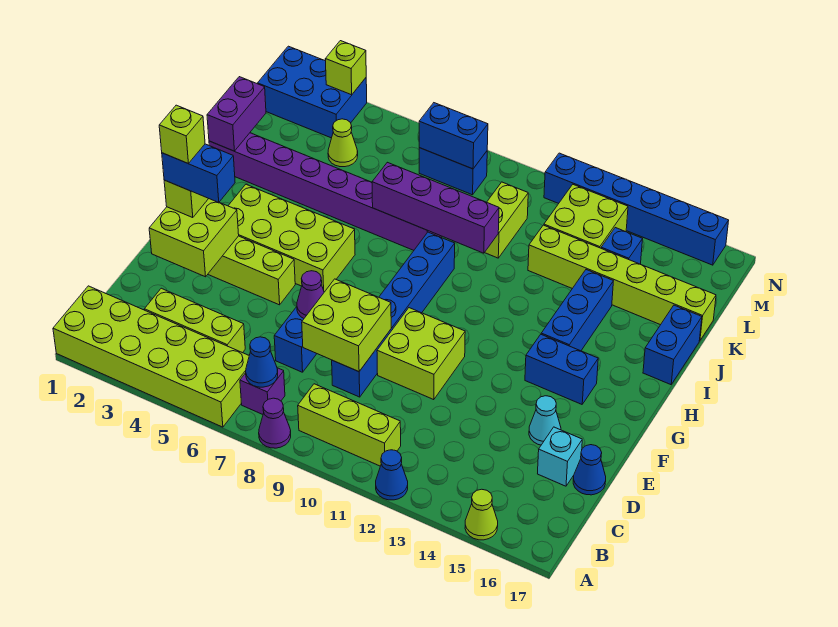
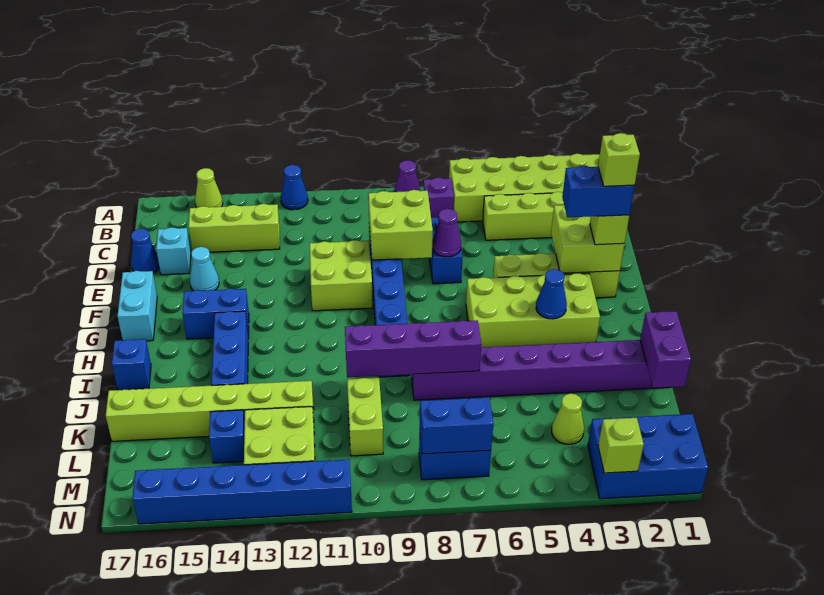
blue 1x1 cone [246,337,278,387] -> blue 1x1 cone moved to [536,269,567,319]
lime 1x3 brick [298,384,401,466] -> lime 1x3 brick moved to [189,204,280,252]
none -> cyan 1x2 brick [117,271,157,341]
blue 1x2 brick [643,305,702,385] -> blue 1x1 brick [112,339,151,390]

